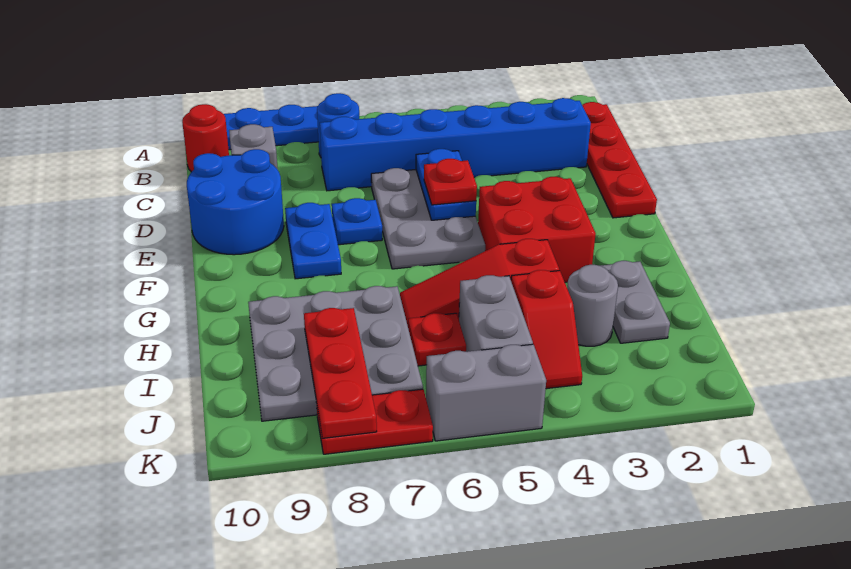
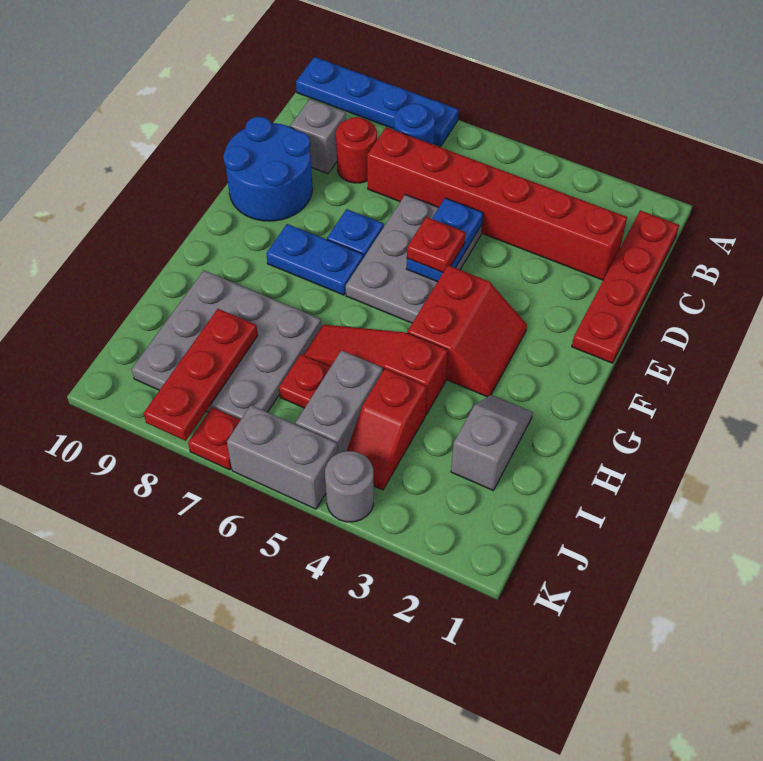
red 1x1 round brick [182,104,229,172] -> red 1x1 round brick moved to [336,117,377,183]
blue 1x6 brick [320,98,591,191] -> red 1x6 brick [367,127,627,280]
blue 1x2 plate [285,203,341,279] -> blue 1x2 plate turned to [266,224,364,295]
red 2x2 brick [478,177,596,282] -> red 2x2 slope [408,265,527,397]
grey 1x2 plate [601,261,670,343] -> grey 1x2 slope [451,395,533,490]
grey 1x1 round brick [567,265,618,346] -> grey 1x1 round brick moved to [325,451,374,522]
red 1x2 plate [317,389,433,454] -> red 1x1 plate [188,407,240,470]

